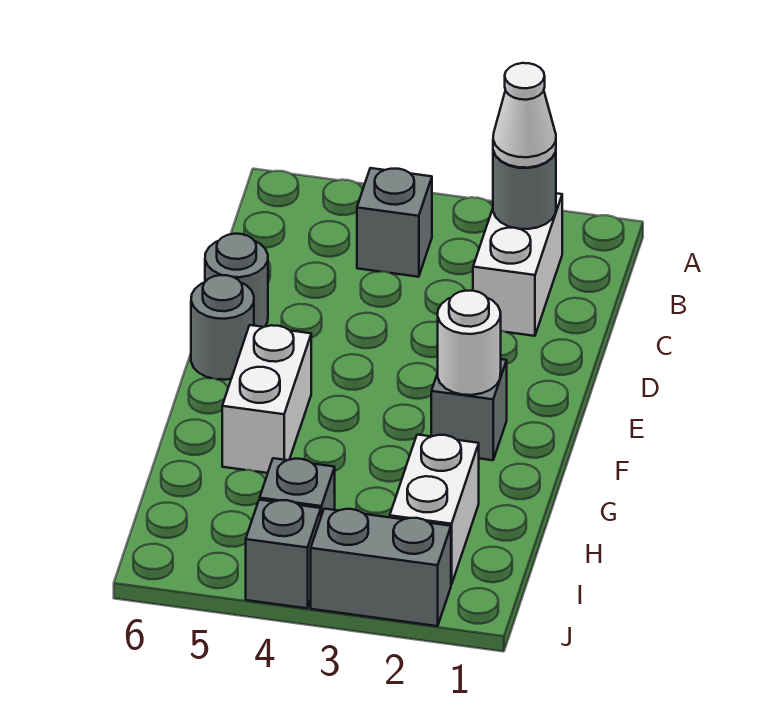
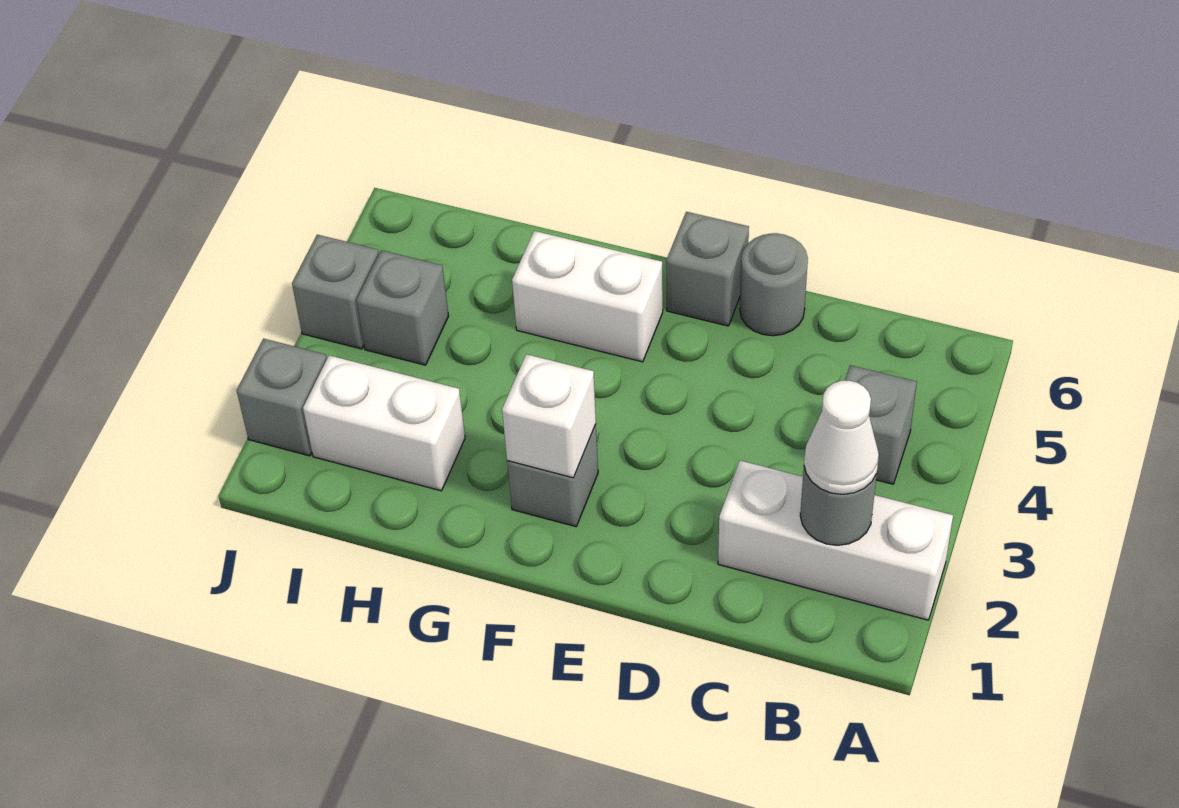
white 1x2 brick [473,193,562,336] -> white 1x3 brick [718,461,953,620]
grey 1x1 round brick [191,275,254,380] -> grey 1x1 brick [666,212,749,326]
white 1x1 round brick [438,291,501,395] -> white 1x1 brick [502,354,596,478]
grey 1x2 brick [311,509,451,626] -> grey 1x1 brick [237,339,327,456]

